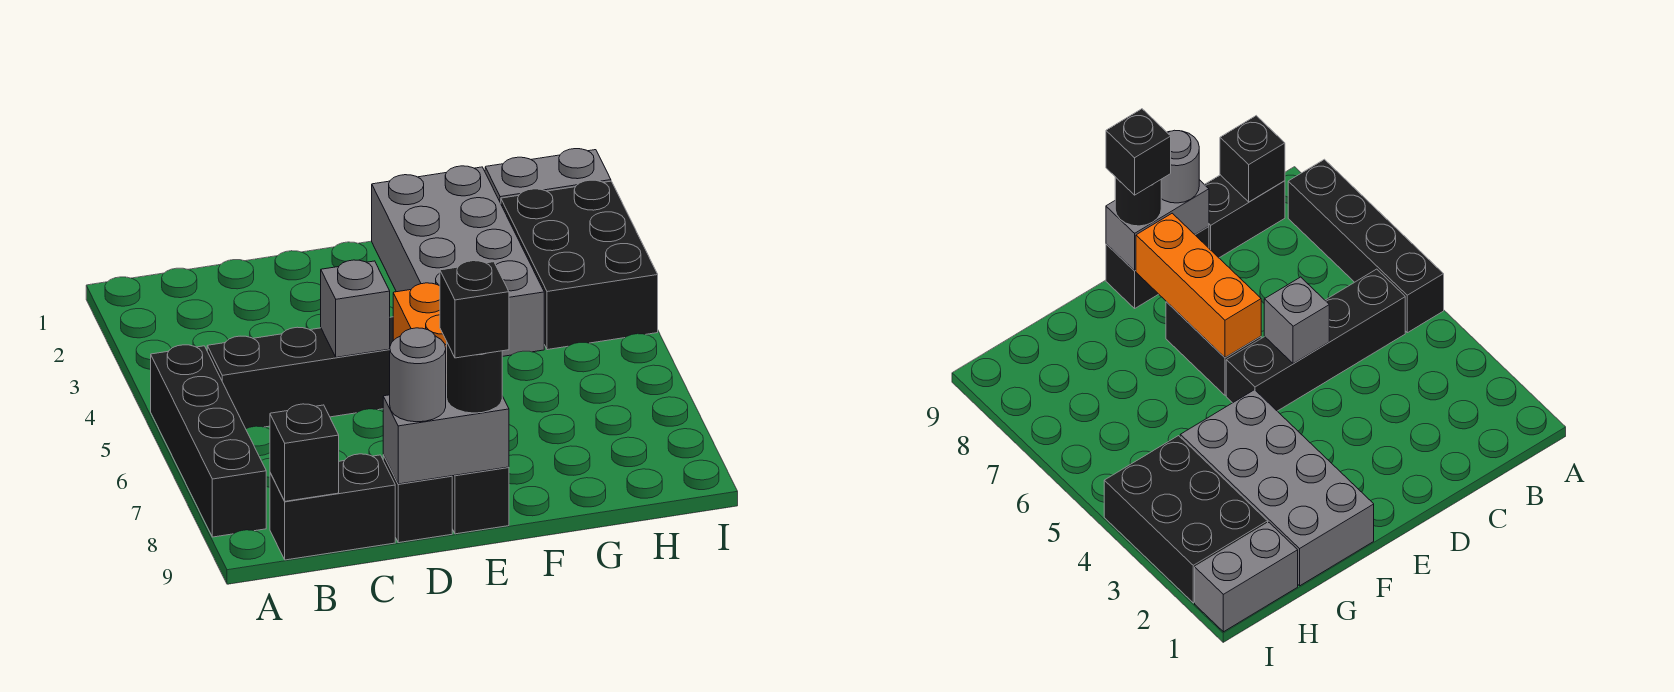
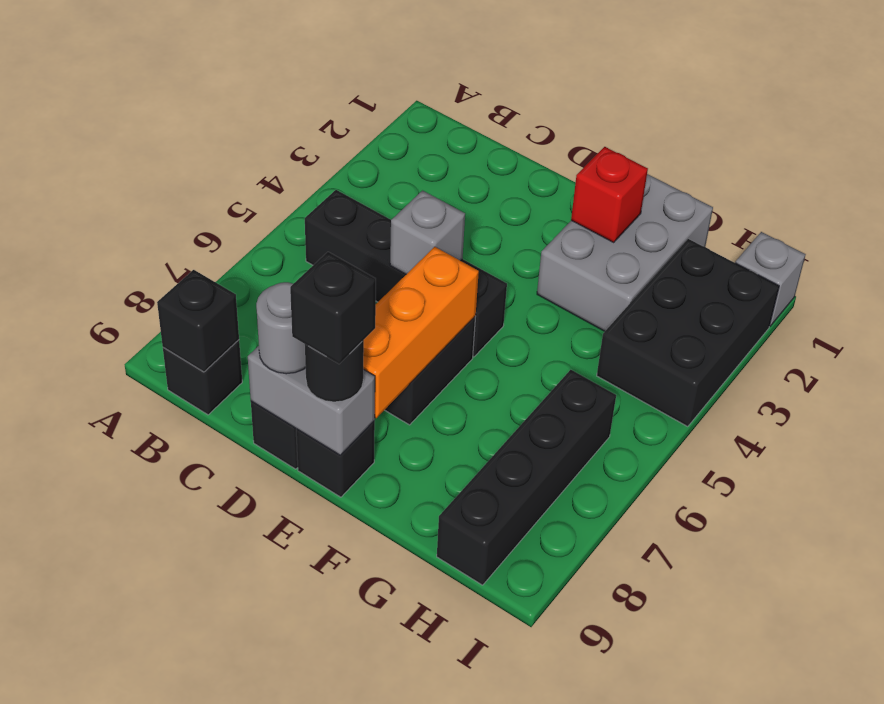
black 1x4 brick [151,345,266,537] -> black 1x4 brick moved to [437,370,616,585]
black 1x2 brick [270,454,395,560] -> black 1x1 brick [163,340,242,415]
grey 2x4 brick [372,166,544,356] -> grey 2x3 brick [537,174,713,331]
none -> red 1x1 brick [571,147,648,242]
grey 1x2 brick [485,149,611,203] -> grey 1x1 brick [735,232,806,326]

